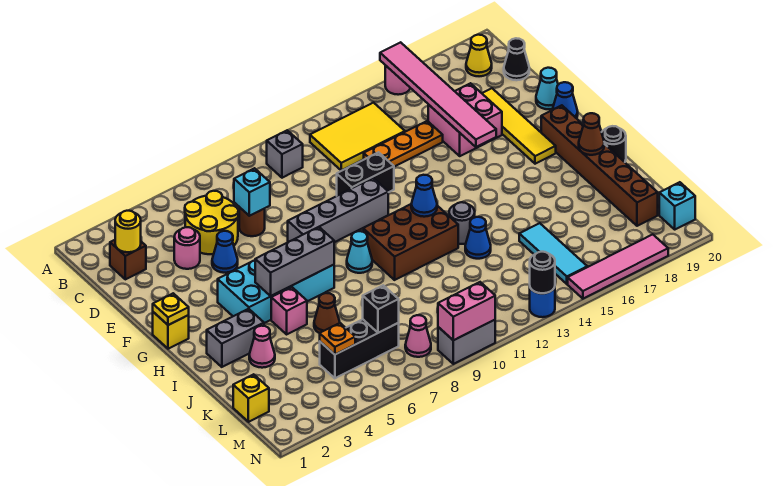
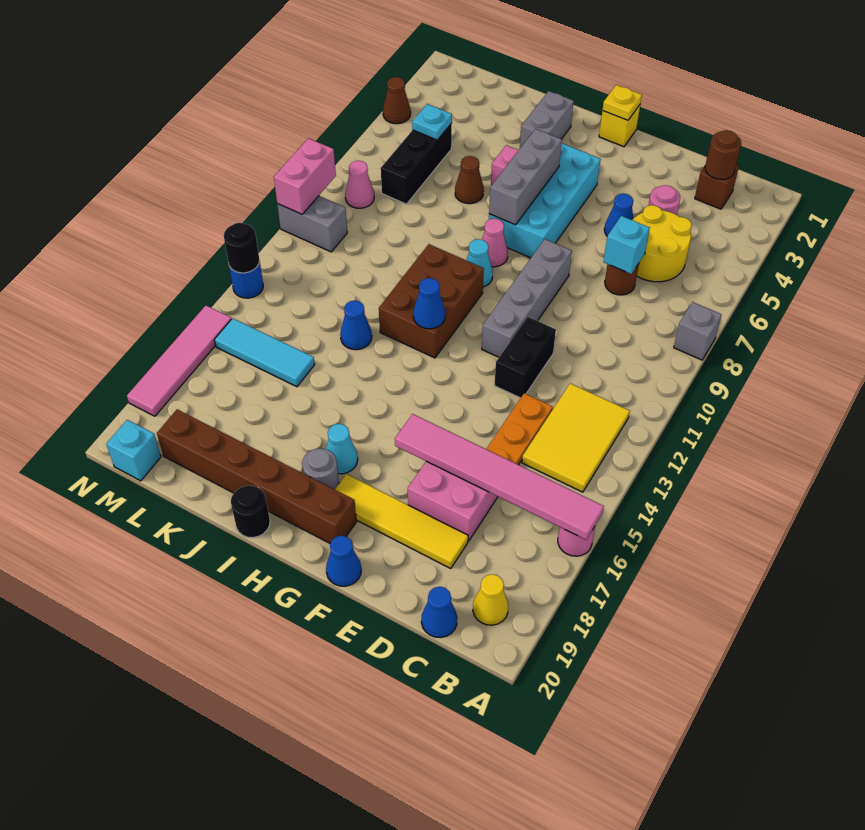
grey 1x1 brick [267,130,303,178] -> grey 1x1 brick moved to [674,302,722,360]
yellow 1x1 round brick [115,211,141,252] -> brown 1x1 round brick [705,130,741,179]
black 1x1 cone [504,38,529,80] -> blue 1x1 cone [421,587,457,638]
cyan 1x1 cone [536,68,558,109] -> cyan 1x1 cone moved to [326,424,358,474]
grey 1x1 round brick [449,202,475,244] -> grey 1x1 round brick moved to [302,448,339,490]
brown 1x1 cone [579,113,604,155] -> brown 1x1 cone moved to [383,77,411,124]
pink 1x1 cone [249,326,275,368] -> pink 1x1 cone moved to [482,219,508,267]
yellow 1x1 brick [233,374,269,422] -> none
orange 1x1 plate [320,323,355,354] -> cyan 1x1 plate [412,104,452,140]
black 1x1 brick [363,285,399,333] -> none
grey 1x2 brick [438,320,495,364] -> grey 1x2 brick turned to [277,196,347,252]

